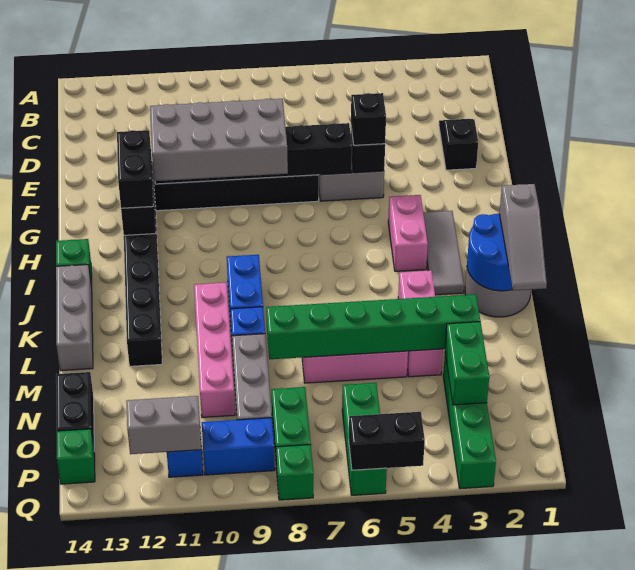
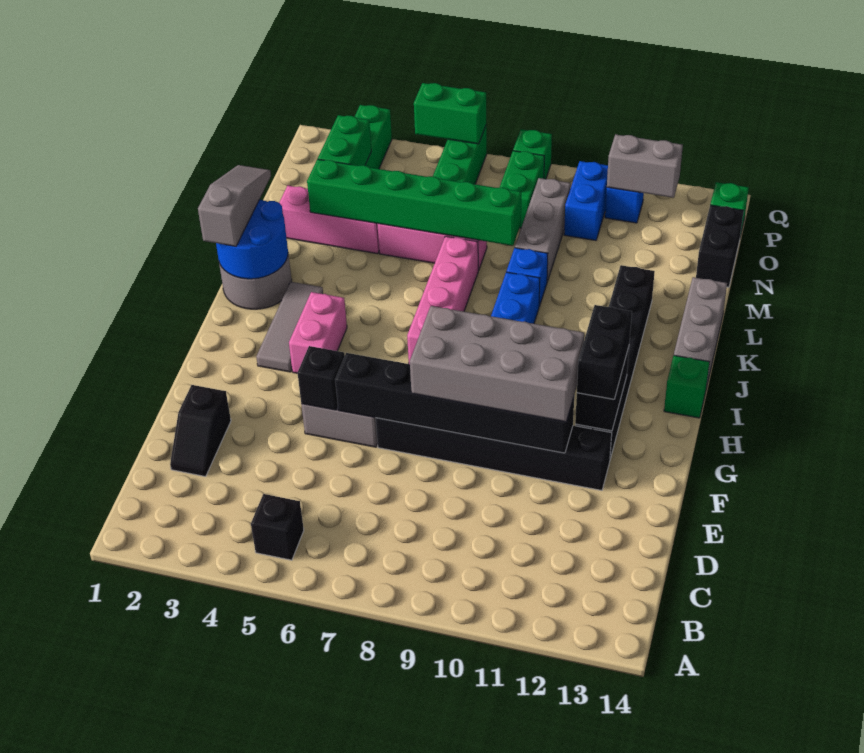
black 1x1 brick [351,93,386,145] -> black 1x1 brick moved to [251,494,304,560]
pink 1x3 brick [398,270,443,377] -> pink 1x3 brick turned to [279,186,379,254]
pink 1x4 brick [194,283,235,417] -> pink 1x4 brick moved to [407,236,479,364]
blue 1x2 brick [202,418,275,475] -> blue 1x2 brick turned to [564,161,608,240]
black 1x2 brick [349,412,425,470] -> green 1x2 brick [414,83,486,144]

